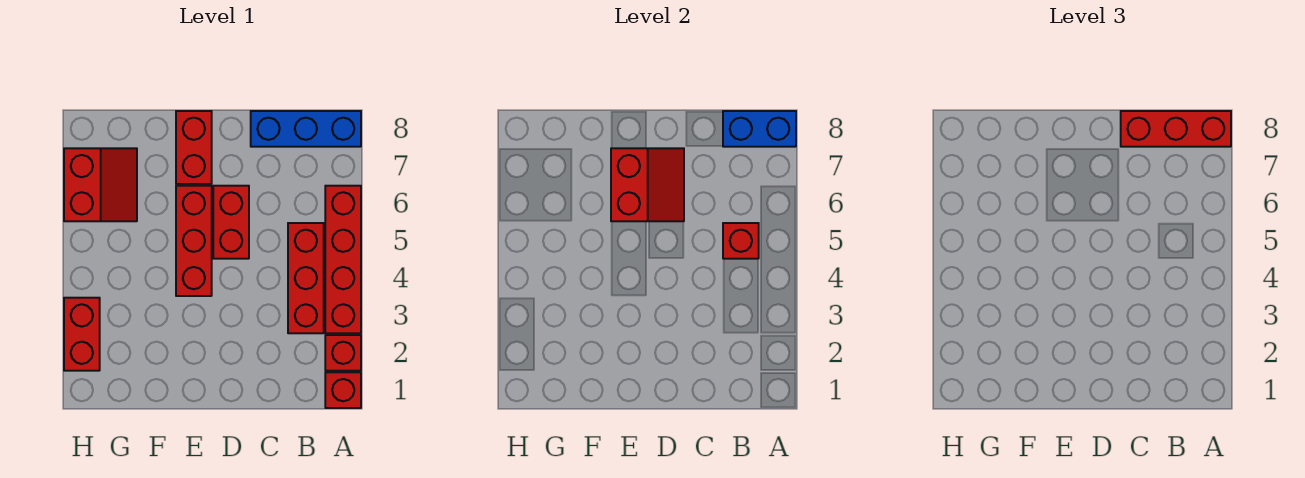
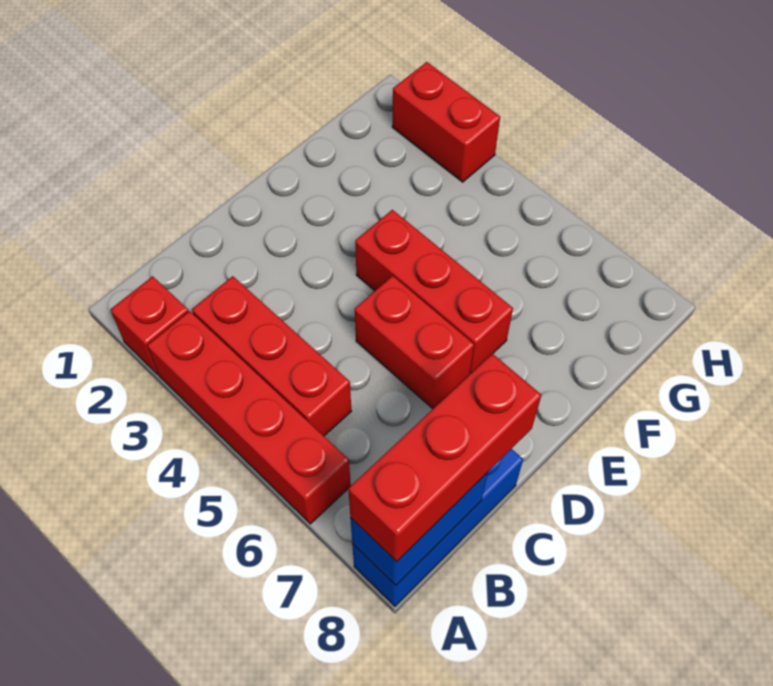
red 1x1 brick [325,372,361,408] -> none
red 1x1 brick [723,223,759,259] -> none
red 2x2 slope [611,148,684,221] -> none
red 1x2 brick [176,111,212,184] -> none
red 2x2 slope [64,148,137,221] -> none

